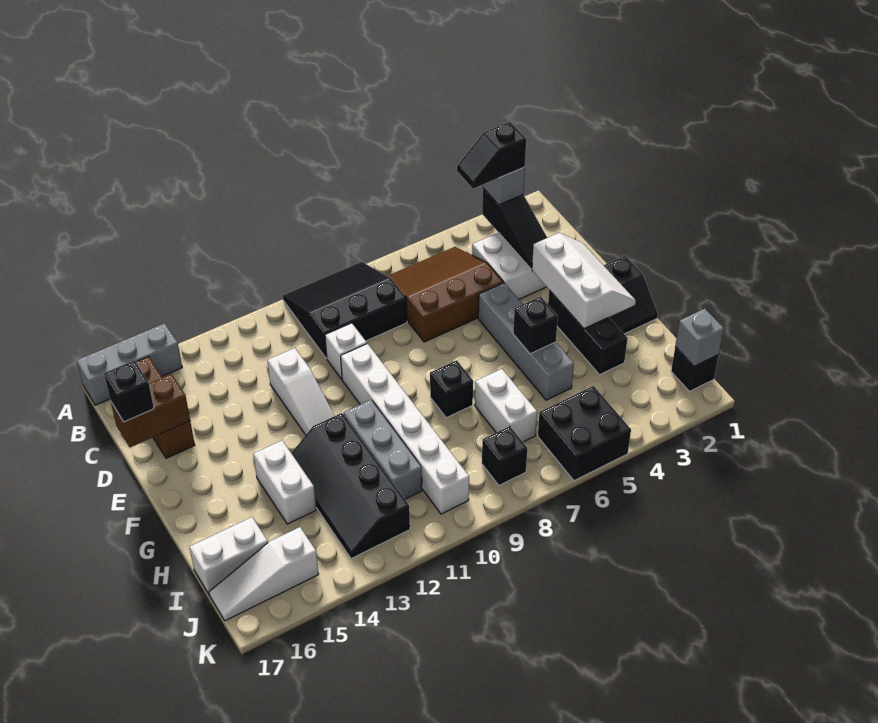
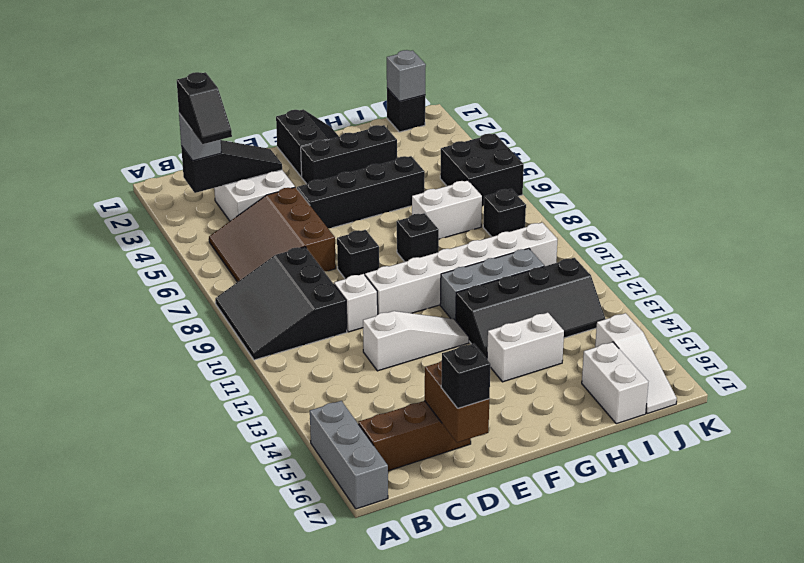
white 2x3 slope [532,233,636,329] -> none
grey 1x4 brick [478,283,574,400] -> black 1x4 brick [297,156,425,228]
black 1x1 brick [513,297,558,354] -> black 1x1 brick moved to [337,230,379,279]

